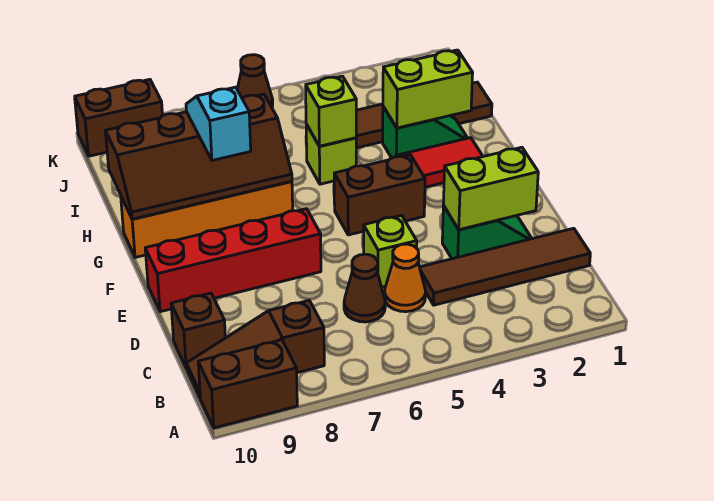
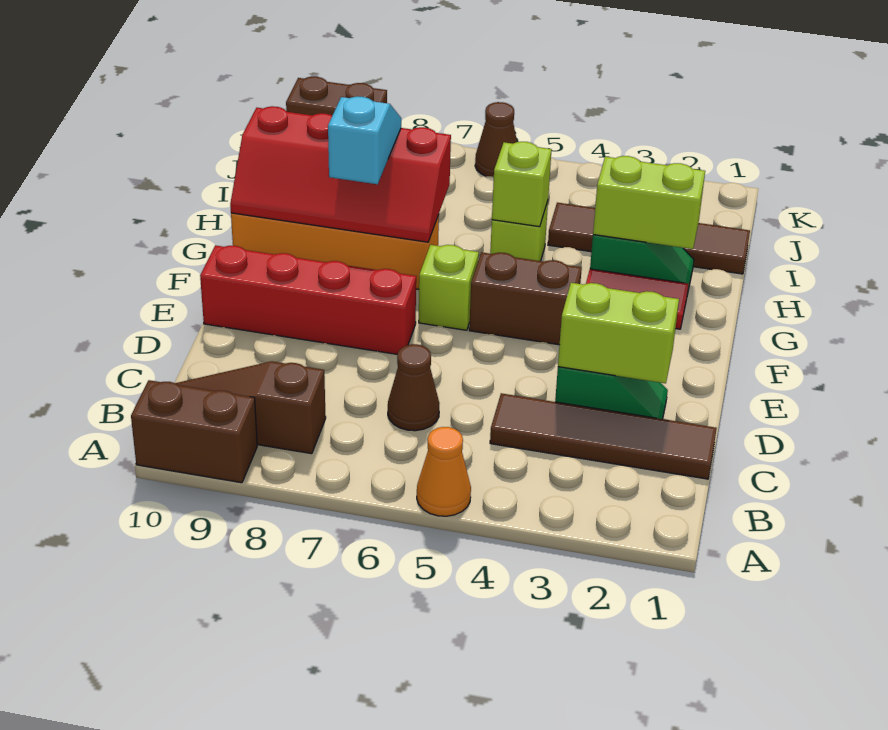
orange 1x1 cone [385,244,426,312] -> orange 1x1 cone moved to [417,427,471,516]
brown 1x1 brick [171,293,225,368] -> none
lime 1x1 brick [364,215,417,287] -> lime 1x1 brick moved to [419,245,479,330]
brown 2x4 slope [106,94,292,219] -> red 2x4 slope [230,106,451,242]

